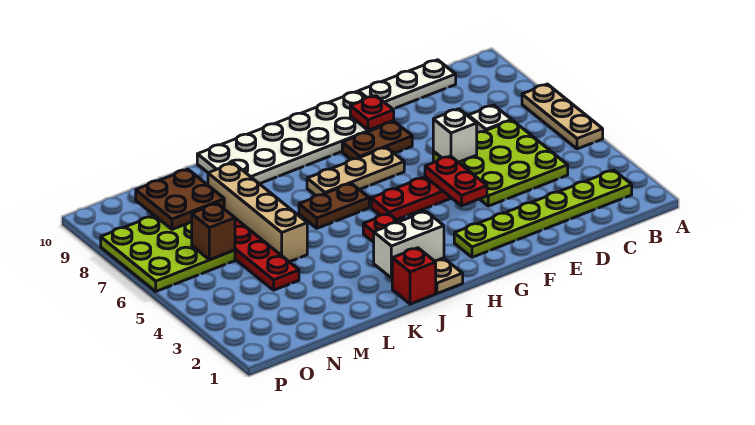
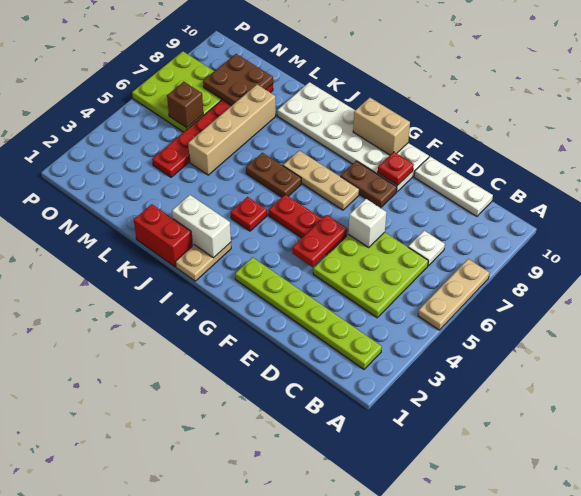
none -> tan 1x2 brick [353,98,410,155]
red 1x1 brick [392,248,436,304] -> red 1x2 brick [134,204,192,267]

